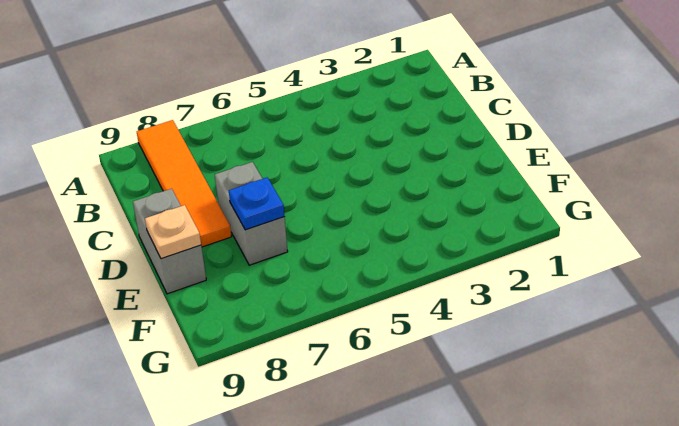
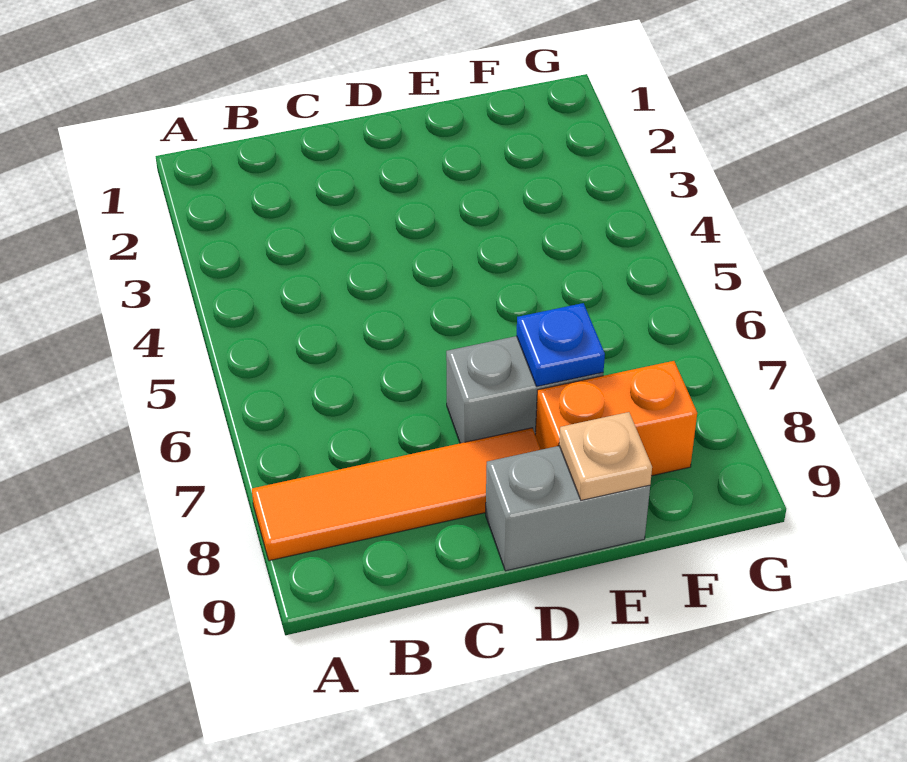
none -> orange 1x2 brick [535,361,697,476]

